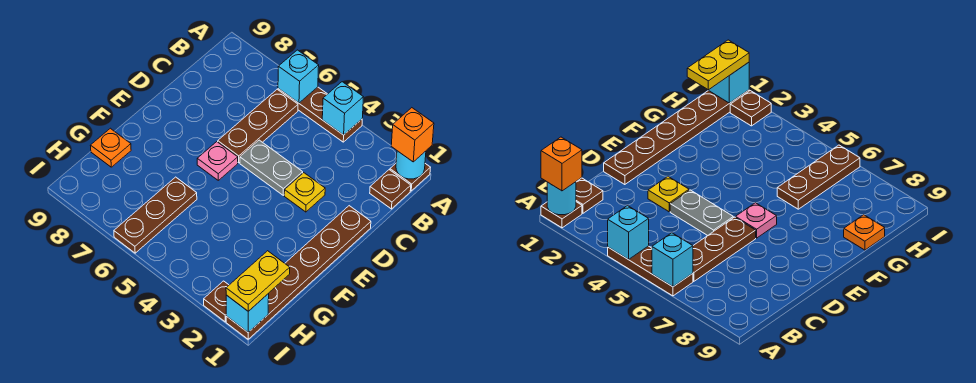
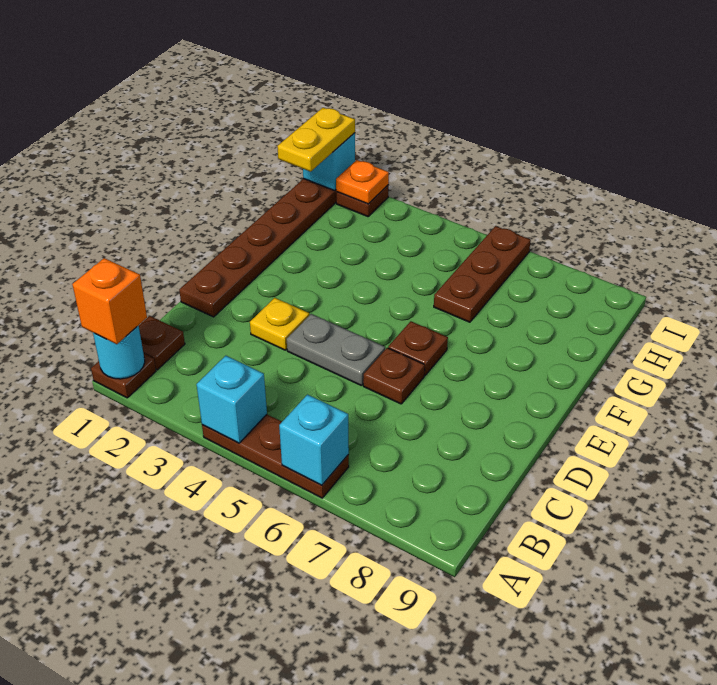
brown 1x3 plate [218,89,298,163] -> brown 1x1 plate [363,348,425,404]
pink 1x1 plate [197,142,238,180] -> brown 1x1 plate [388,321,448,375]
orange 1x1 plate [90,128,131,167] -> orange 1x1 plate moved to [336,160,389,204]

